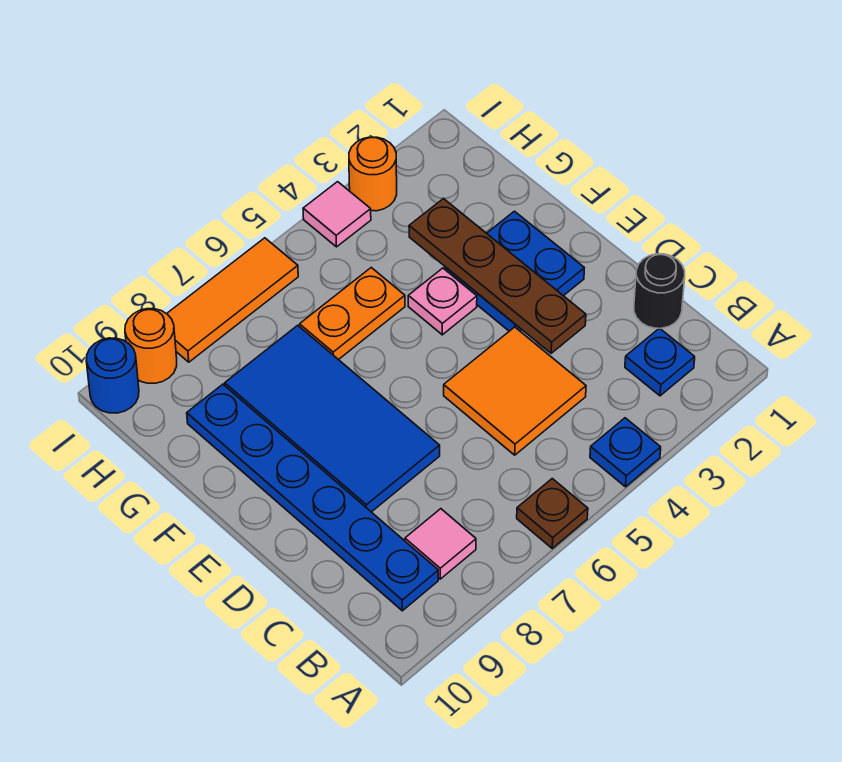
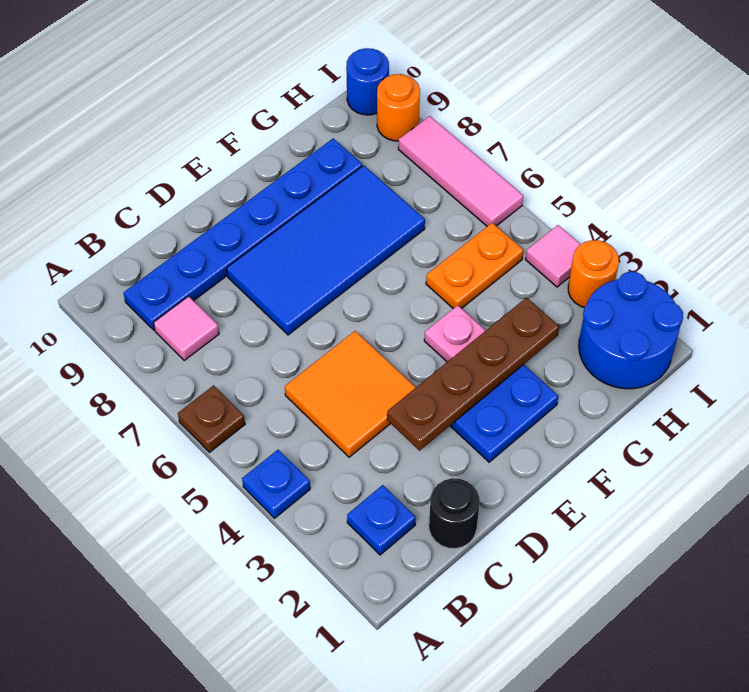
orange 1x2 plate [300,268,405,360] -> orange 1x2 plate turned to [426,223,523,309]
none -> blue 2x2 round brick [579,272,683,389]
orange 1x3 tile [167,238,298,362] -> pink 1x3 tile [398,116,523,226]

